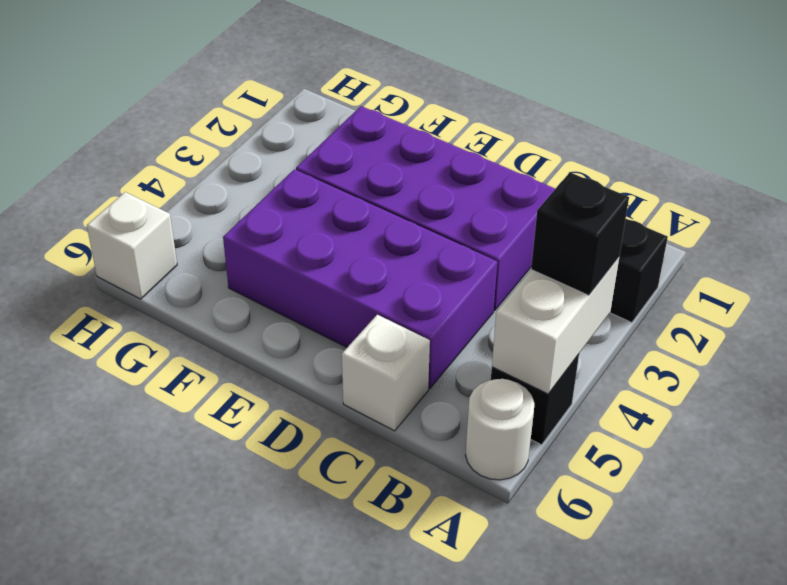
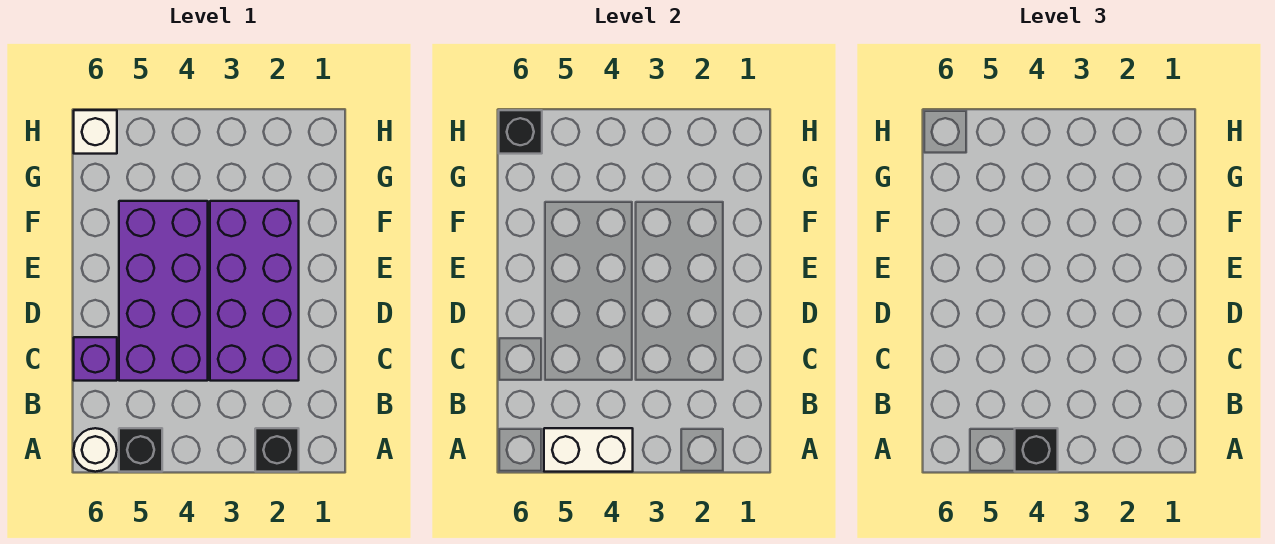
white 1x1 brick [342,315,430,431] -> purple 1x1 brick [74,337,117,381]
none -> black 1x1 brick [499,110,542,154]

